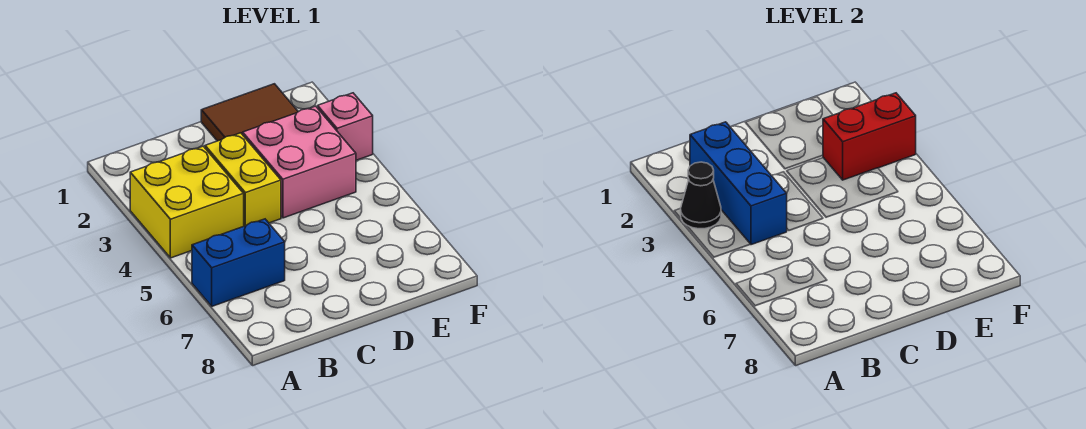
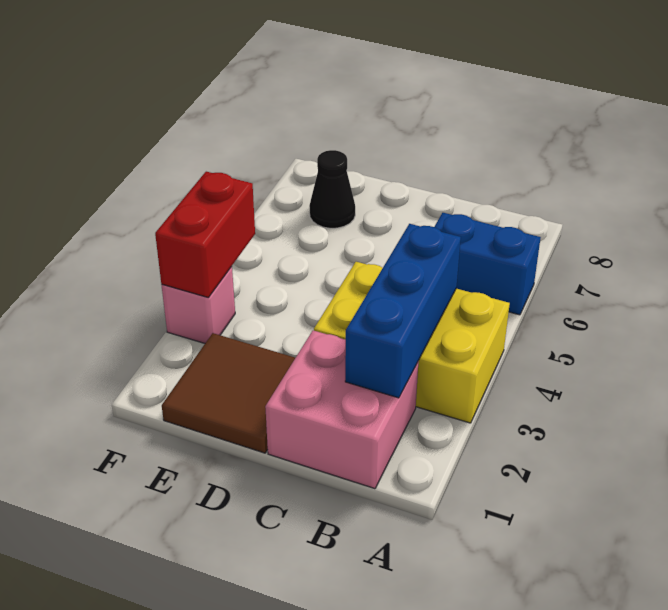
black 1x1 cone [681,162,721,229] -> black 1x1 cone moved to [309,150,355,228]
pink 2x2 brick [243,106,356,218] -> pink 2x2 brick moved to [265,330,419,489]
red 1x2 brick [823,93,916,180] -> red 1x2 brick turned to [155,172,255,298]

